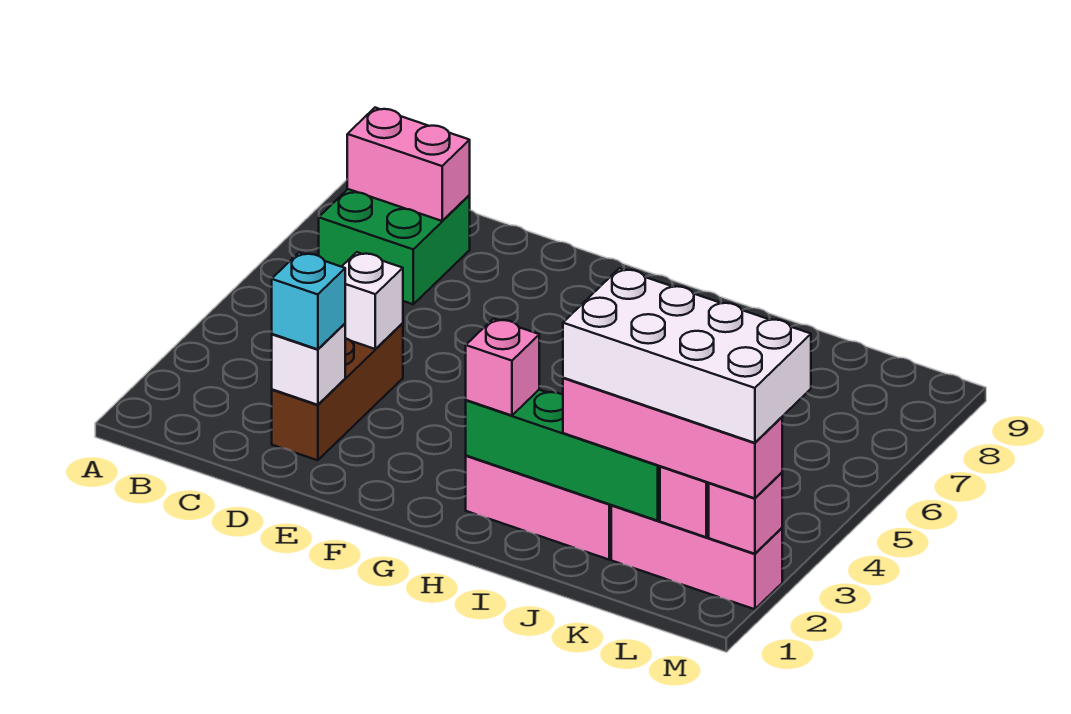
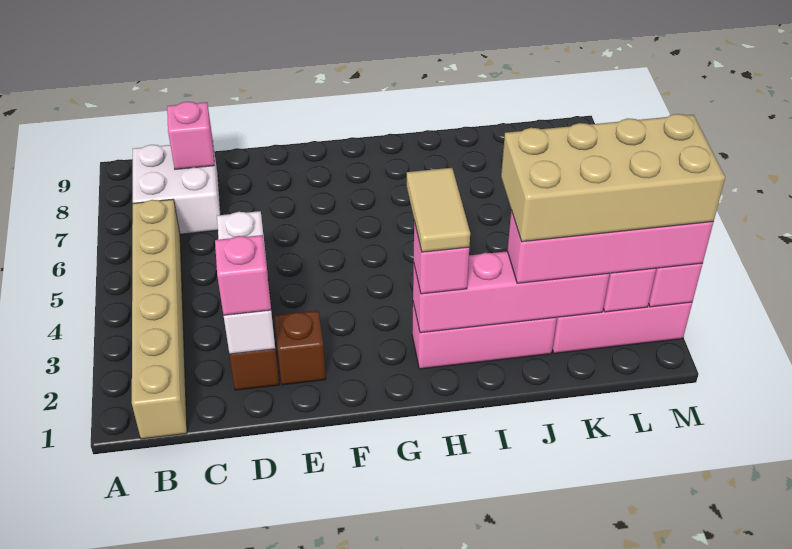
none -> tan 1x6 brick [132,199,187,439]
green 2x2 brick [319,189,470,304] -> white 2x2 brick [133,145,221,234]
pink 1x2 brick [347,108,470,221] -> pink 1x1 brick [167,102,214,169]
cyan 1x1 brick [272,252,345,349] -> pink 1x1 brick [215,235,271,315]
none -> brown 1x1 brick [274,311,326,385]
green 1x4 brick [466,390,660,521] -> pink 1x4 brick [413,251,609,333]
none -> tan 1x2 tile [407,168,470,252]
white 2x4 brick [563,268,811,443] -> tan 2x4 brick [501,114,725,242]

